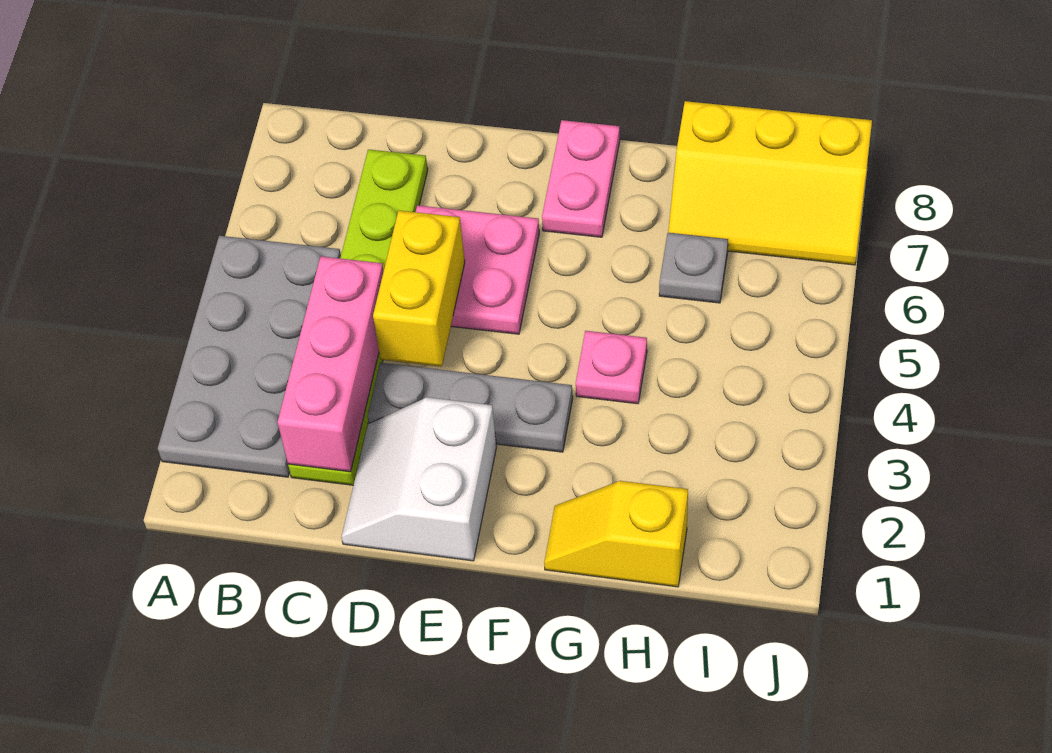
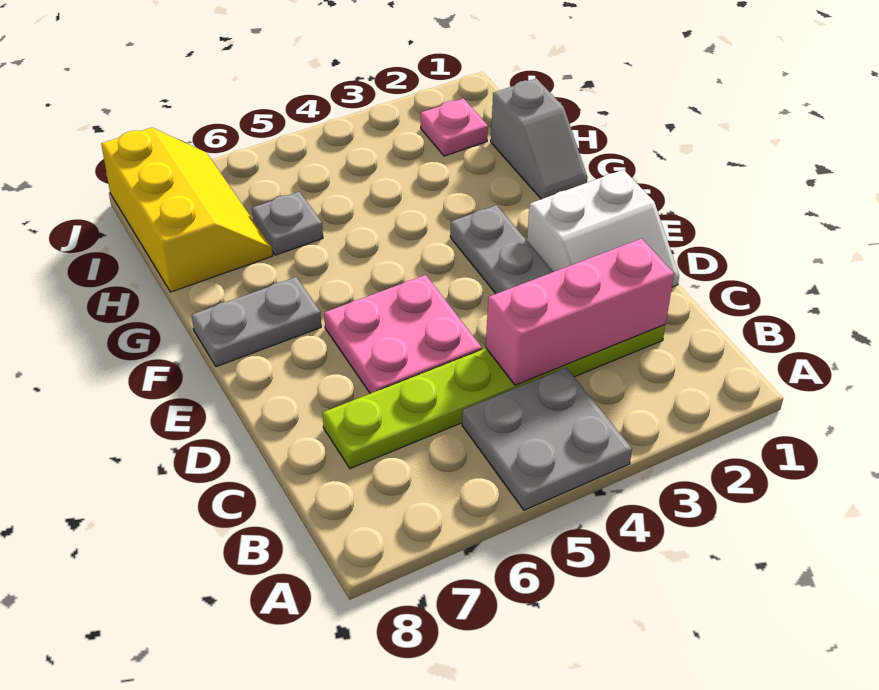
grey 2x4 plate [158,236,341,477] -> grey 2x2 plate [462,368,632,510]
yellow 1x2 brick [373,210,465,367] -> none
pink 1x2 plate [542,120,620,237] -> grey 1x2 plate [192,277,321,367]
yellow 1x2 slope [544,481,688,587] -> grey 1x2 slope [491,79,587,199]
pink 1x1 plate [576,331,647,404] -> pink 1x1 plate moved to [421,99,488,156]

